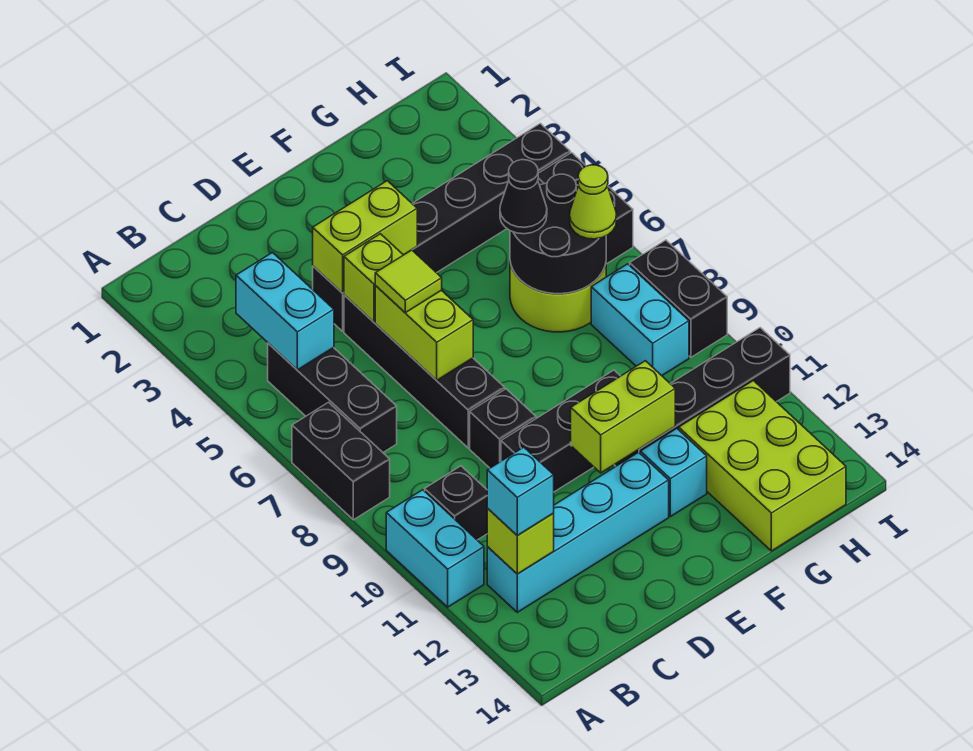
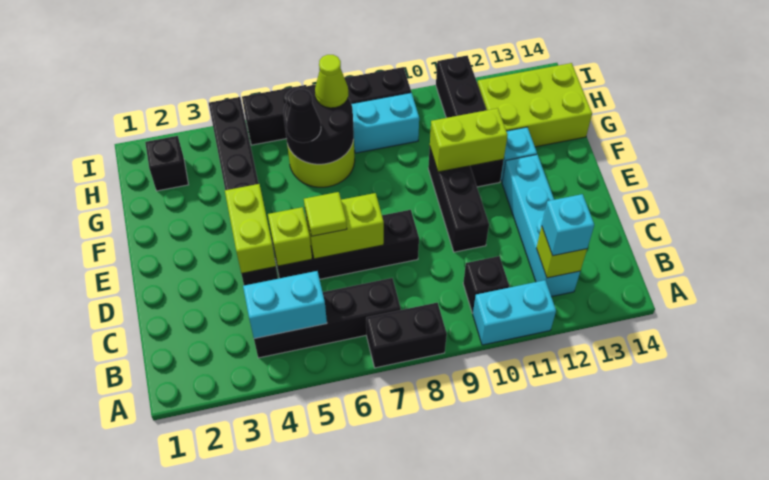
black 1x3 brick [268,343,397,452] -> black 1x4 brick [254,278,401,358]
black 1x1 brick [470,389,536,468] -> black 1x1 brick moved to [145,136,188,191]
lime 1x2 brick [571,361,675,473] -> lime 1x2 brick turned to [430,108,508,172]

